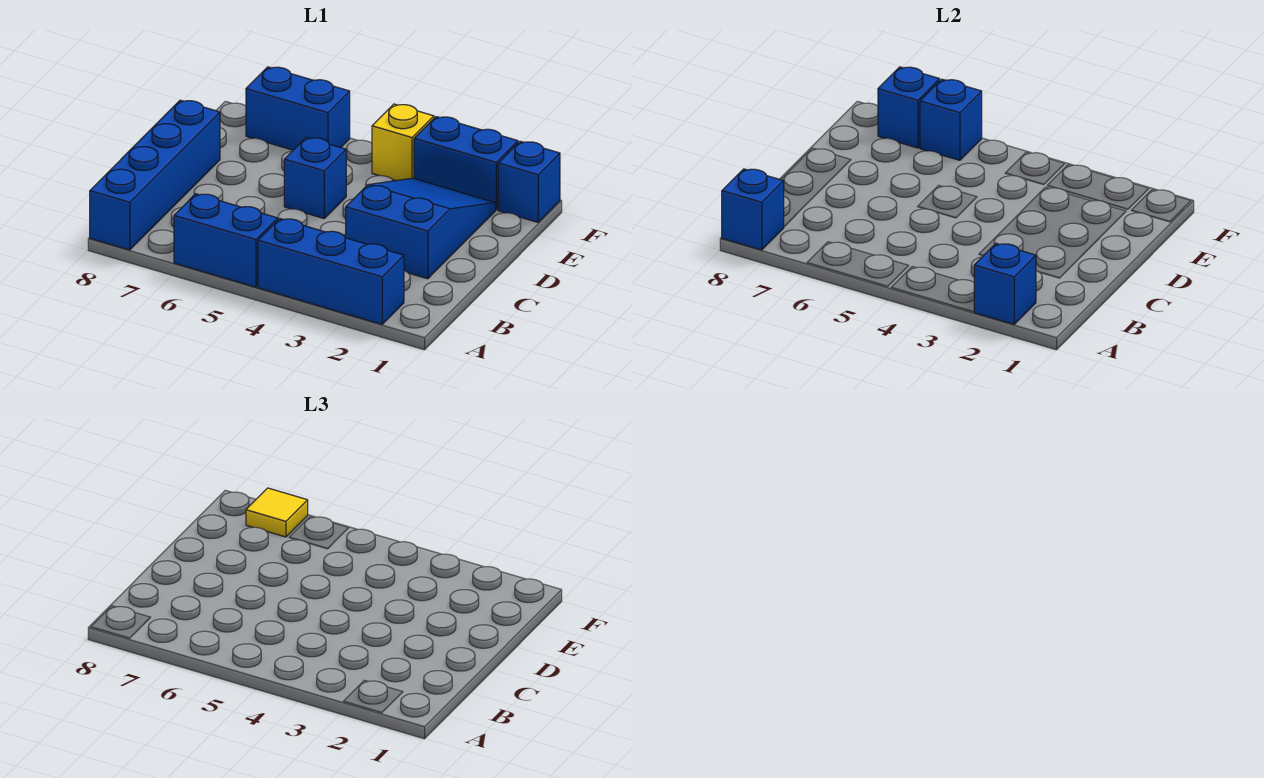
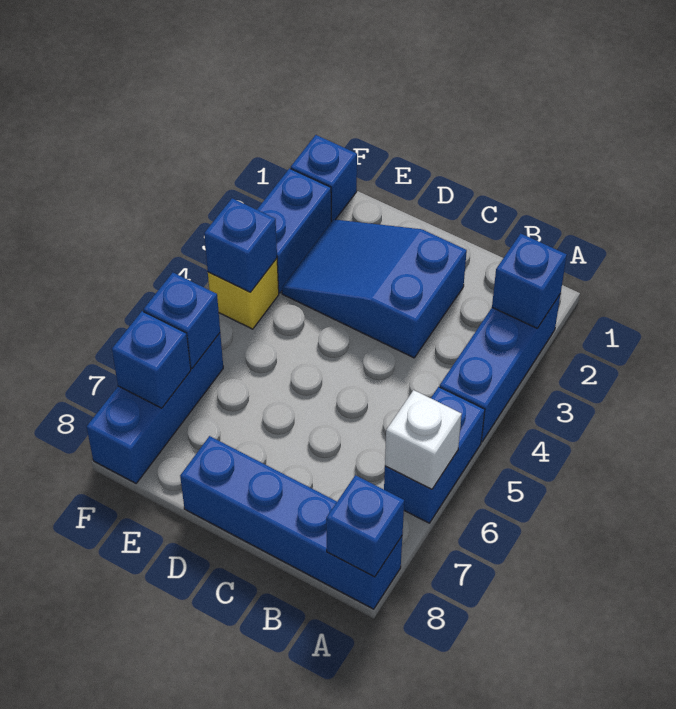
none -> white 1x1 brick [385,390,462,489]
blue 1x1 brick [284,138,346,218] -> blue 1x1 brick moved to [204,198,277,292]
blue 1x2 brick [246,67,350,150] -> blue 1x3 brick [87,333,223,483]
yellow 1x1 tile [246,488,308,537] -> none

